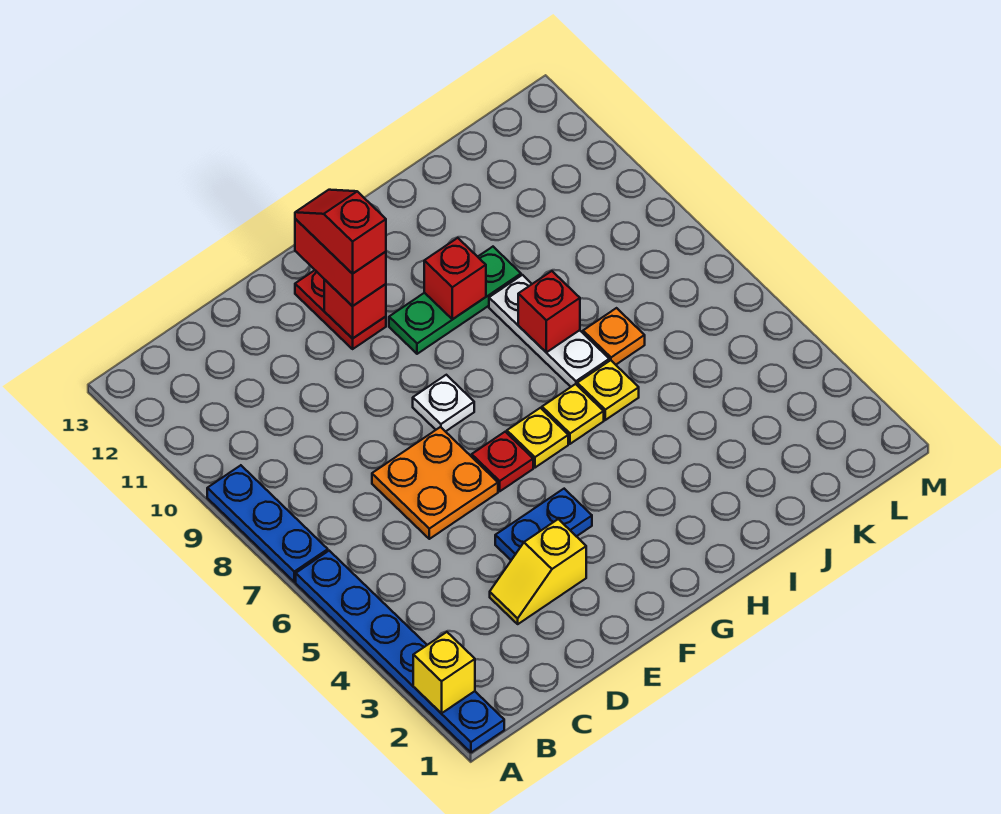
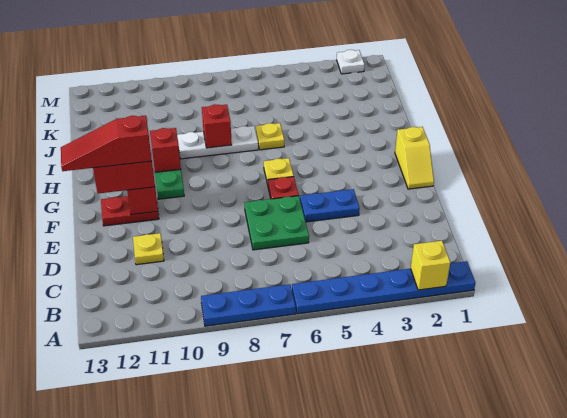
yellow 1x2 slope [490,519,586,624] -> yellow 1x2 slope moved to [395,127,434,189]
orange 2x2 plate [372,427,498,539] -> green 2x2 plate [245,196,309,250]
blue 1x2 plate [495,489,592,560] -> blue 1x2 plate turned to [300,189,360,222]
white 1x1 plate [413,375,474,432] -> white 1x1 plate moved to [337,50,364,74]
red 1x2 slope [295,190,386,274] -> red 1x3 slope [61,116,152,171]
yellow 1x1 plate [542,384,604,444] -> yellow 1x1 plate moved to [133,233,164,265]
orange 1x1 plate [583,308,645,365] -> none

